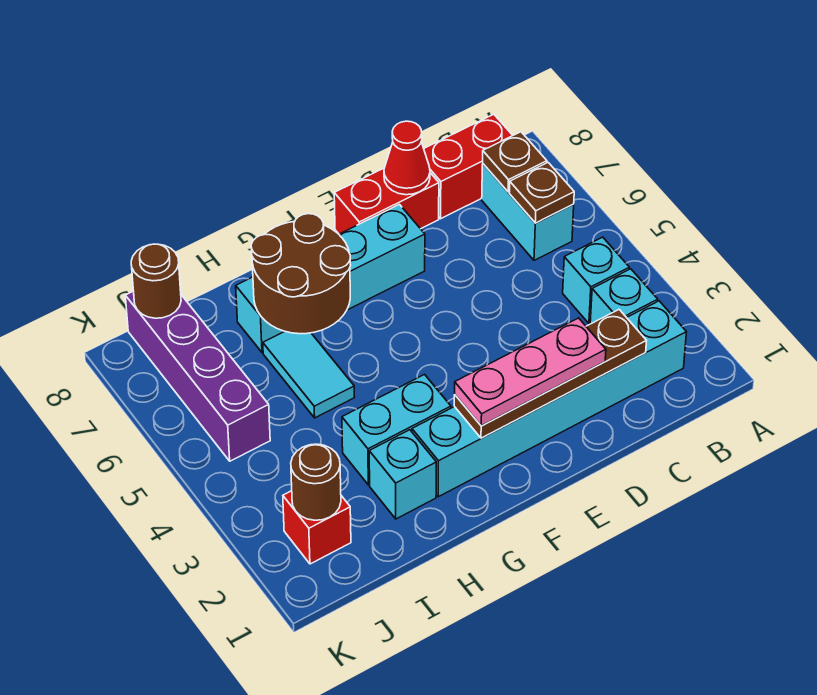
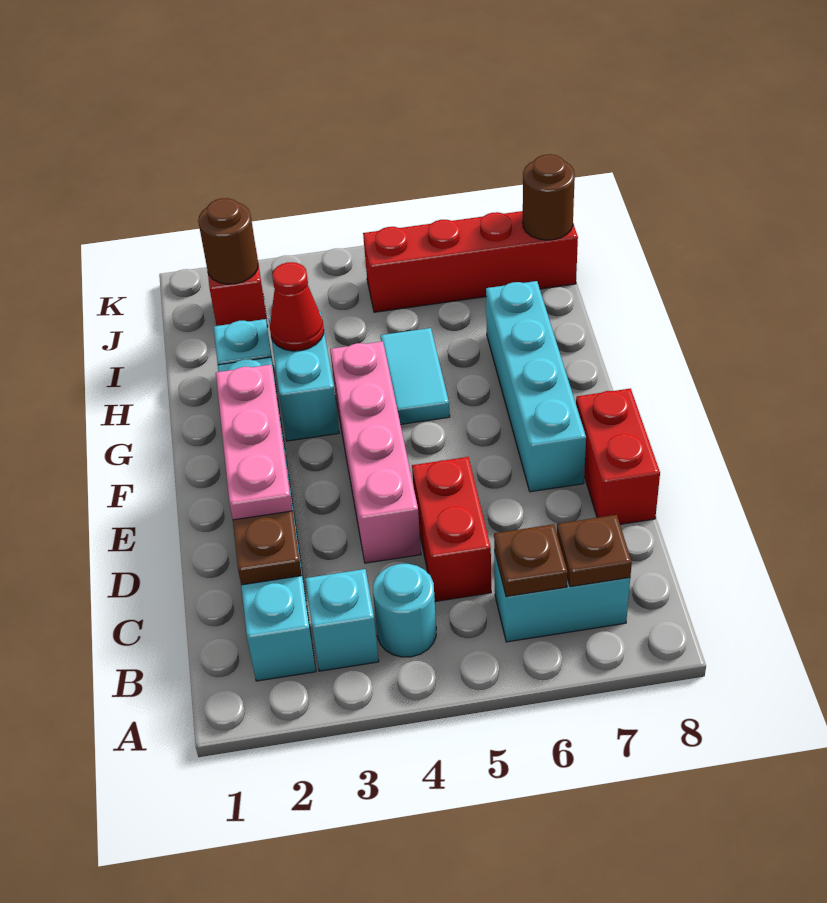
cyan 1x1 brick [563,237,629,323] -> cyan 1x1 round brick [373,564,436,657]
red 1x2 brick [424,114,513,219] -> red 1x2 brick moved to [412,457,491,601]
none -> pink 1x4 brick [330,341,421,563]
red 1x1 cone [384,121,430,195] -> red 1x1 cone moved to [270,262,324,351]
brown 2x2 round brick [251,214,351,334] -> none
cyan 1x2 tile [263,331,354,418] -> cyan 1x2 tile turned to [381,328,450,424]
purple 1x4 brick [125,291,270,461] -> red 1x4 brick [363,211,578,312]

